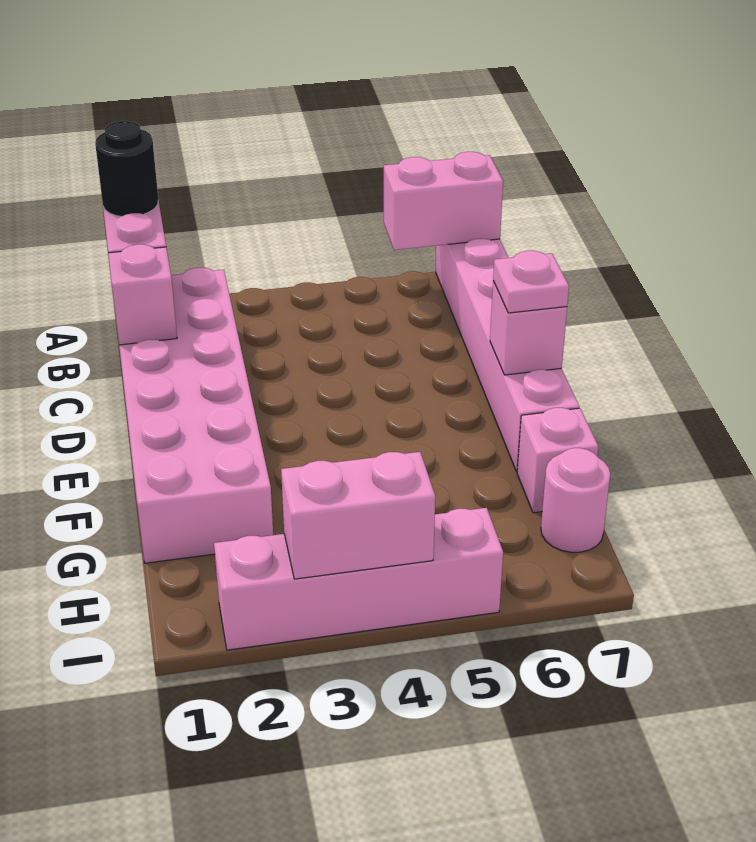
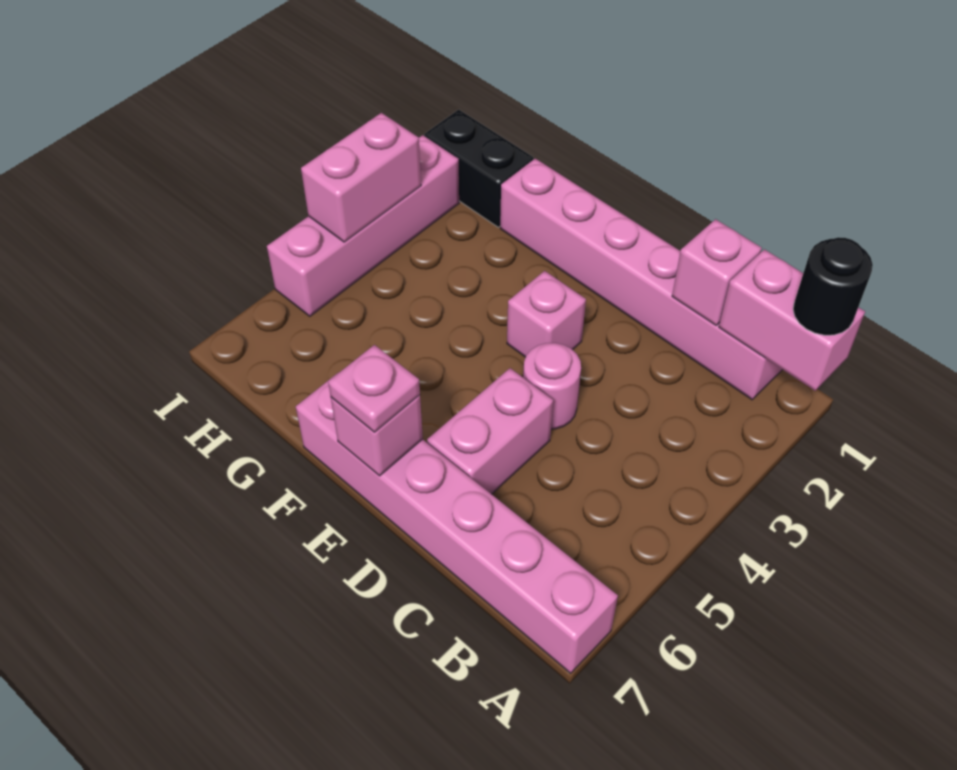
pink 1x2 brick [384,152,503,250] -> pink 1x2 brick moved to [427,368,553,494]
pink 2x6 brick [119,268,273,563] -> pink 1x6 brick [500,158,782,400]
pink 1x1 brick [517,408,598,513] -> pink 1x1 brick moved to [507,271,586,357]
none -> black 1x2 brick [424,110,533,227]
pink 1x1 round brick [541,448,610,552] -> pink 1x1 round brick moved to [523,343,581,429]

